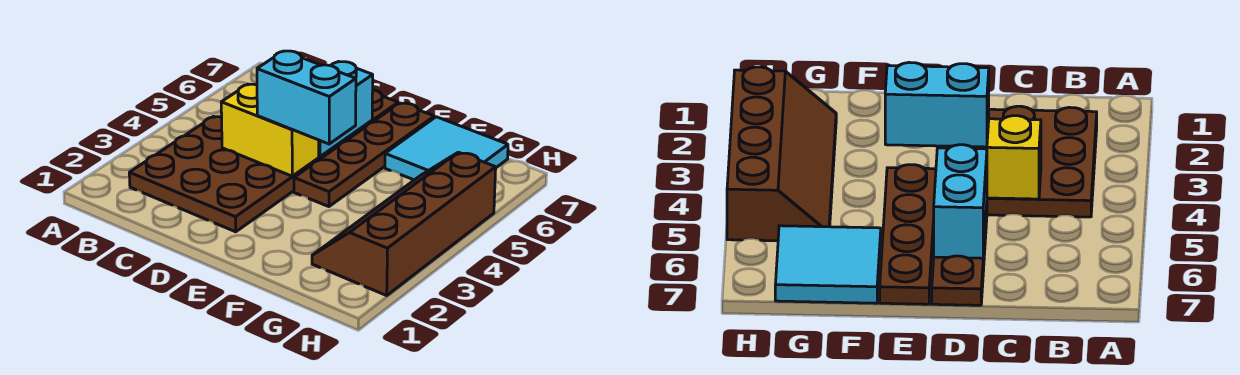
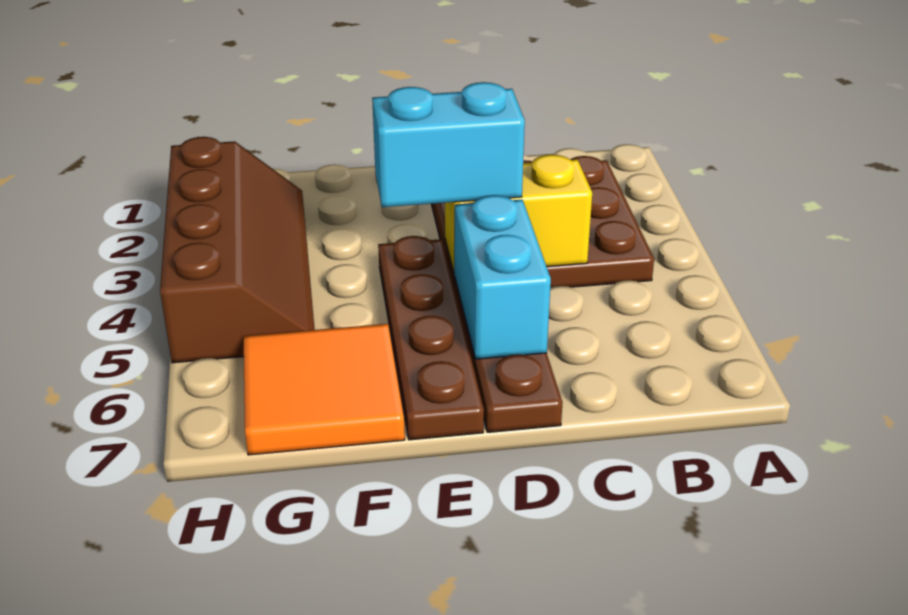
cyan 2x2 tile [385,117,508,180] -> orange 2x2 tile [244,324,405,455]

